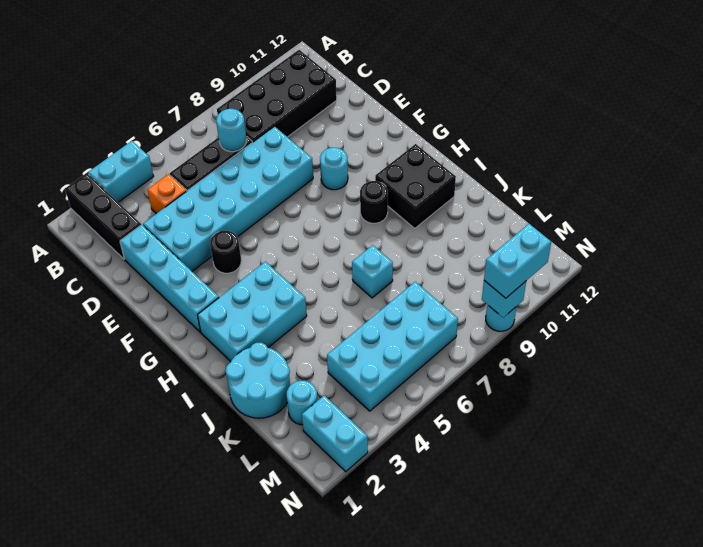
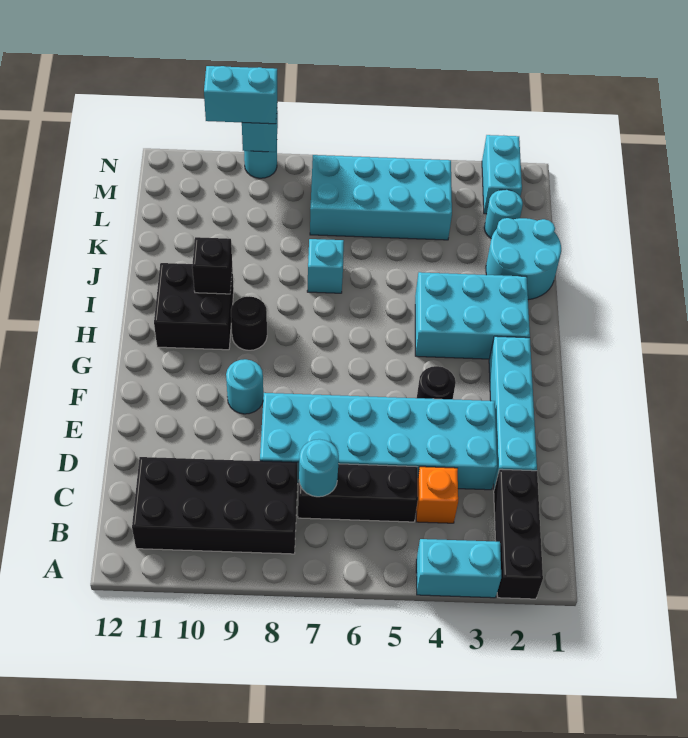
none -> black 1x1 brick [192,237,232,294]

